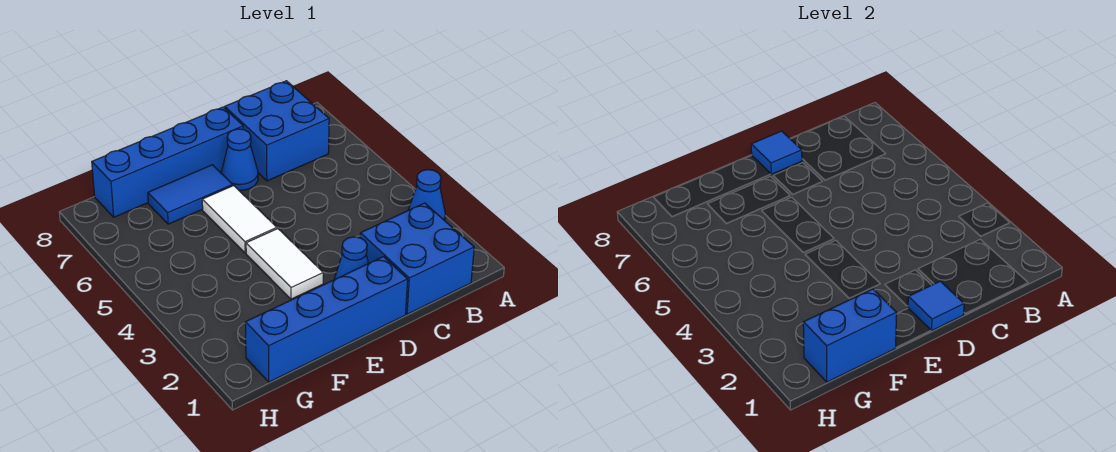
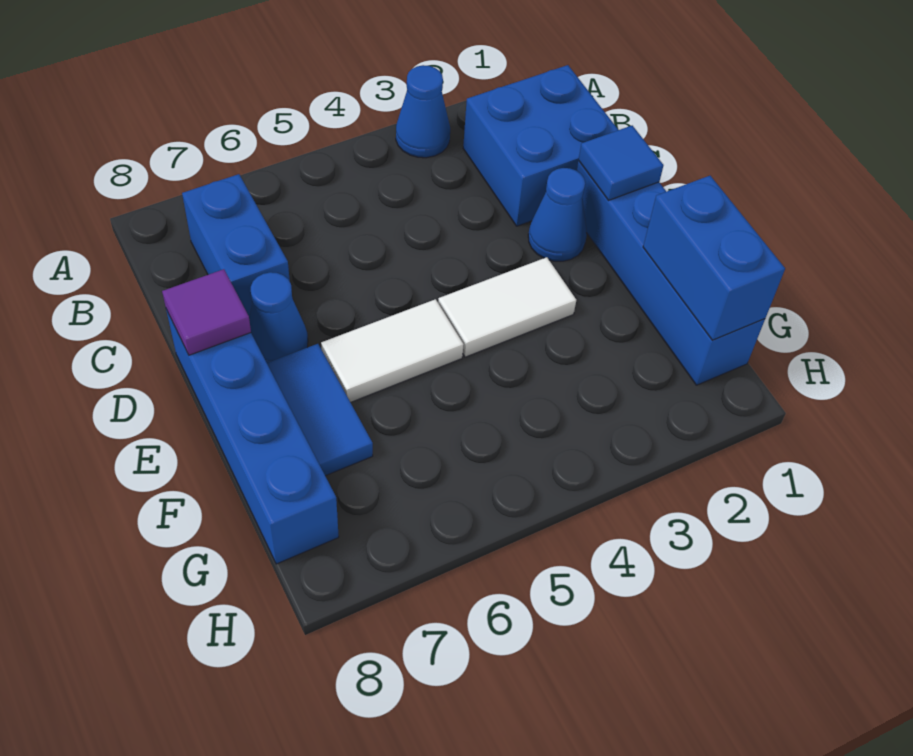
blue 2x2 brick [225,81,329,181] -> blue 1x2 brick [182,174,290,316]
blue 1x1 tile [751,131,802,174] -> purple 1x1 tile [162,269,251,355]

